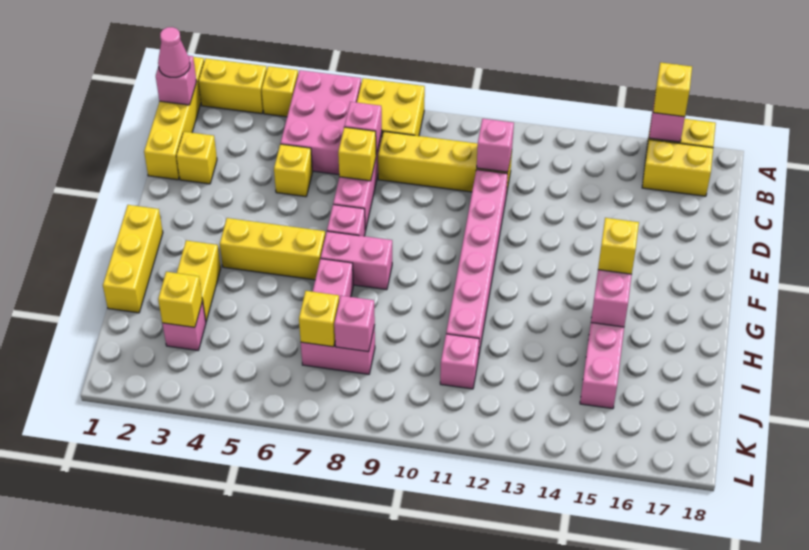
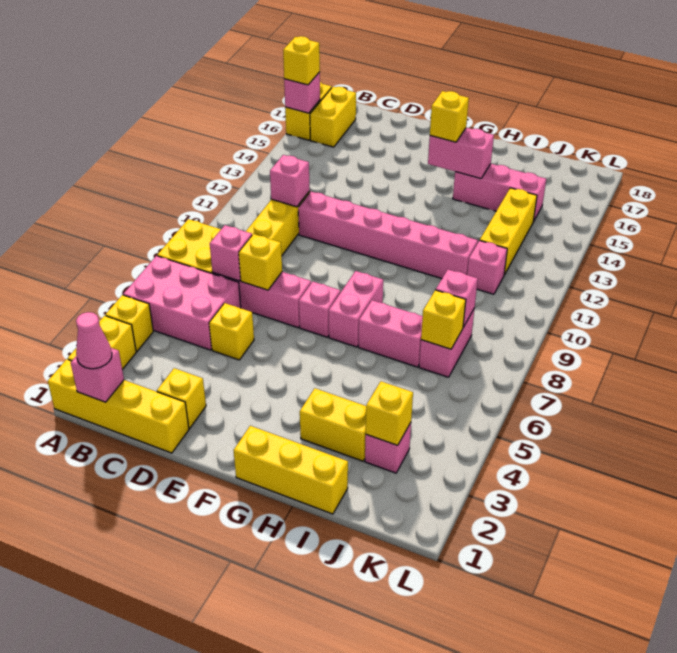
yellow 1x3 brick [220,218,325,280] -> yellow 1x3 brick moved to [480,188,537,275]

